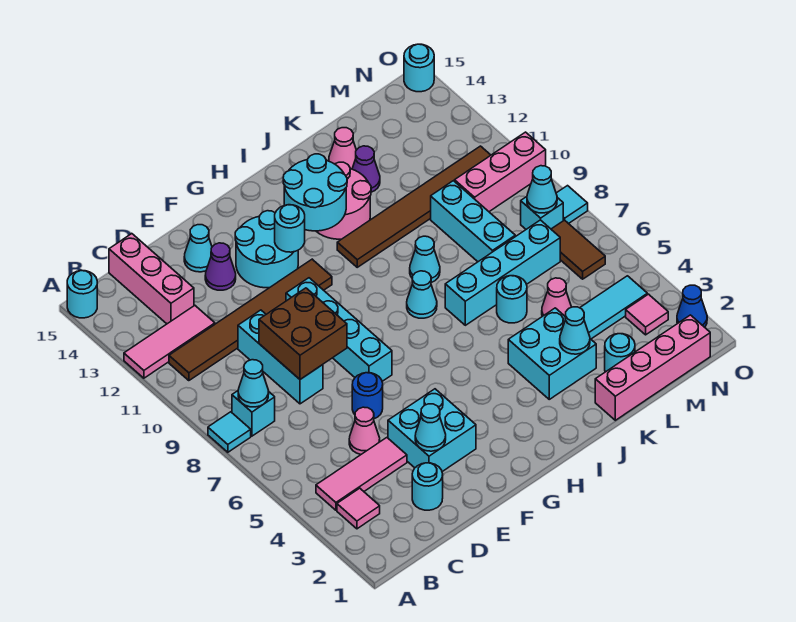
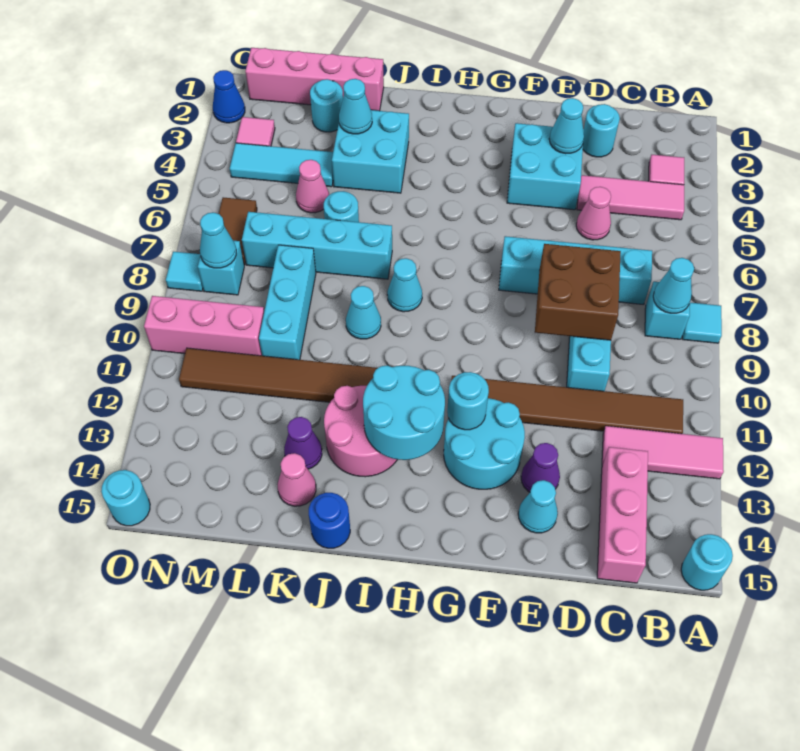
blue 1x1 round brick [352,373,383,419] -> blue 1x1 round brick moved to [309,493,350,548]
cyan 1x4 brick [286,278,392,381] -> cyan 1x4 brick turned to [499,236,652,305]

